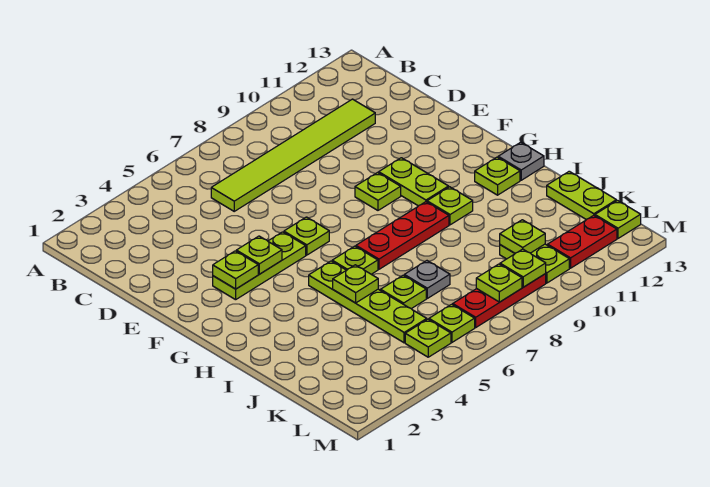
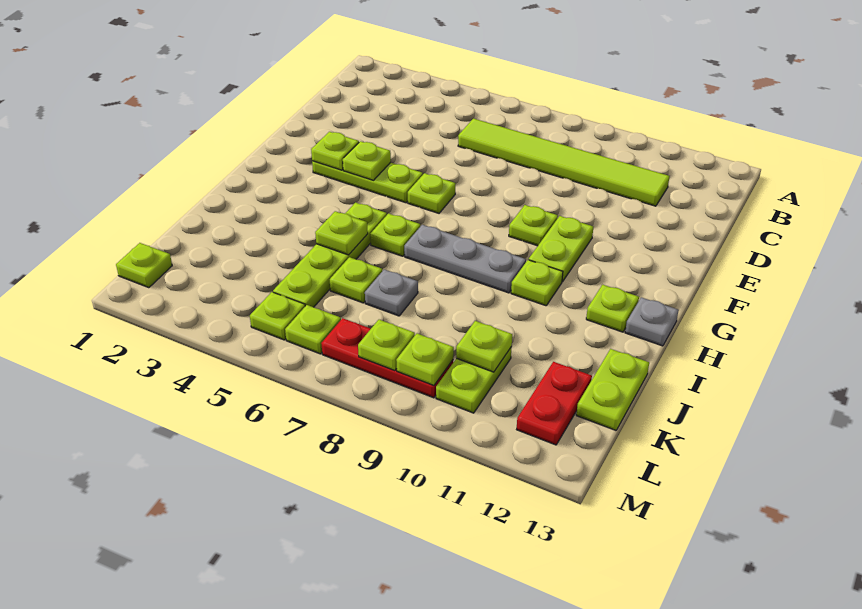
red 1x3 plate [356,202,449,269] -> grey 1x3 plate [404,225,526,293]
red 1x2 plate [548,215,617,268] -> red 1x2 plate turned to [517,362,592,445]
lime 1x1 plate [595,201,641,238] -> lime 1x1 plate moved to [116,243,172,288]

